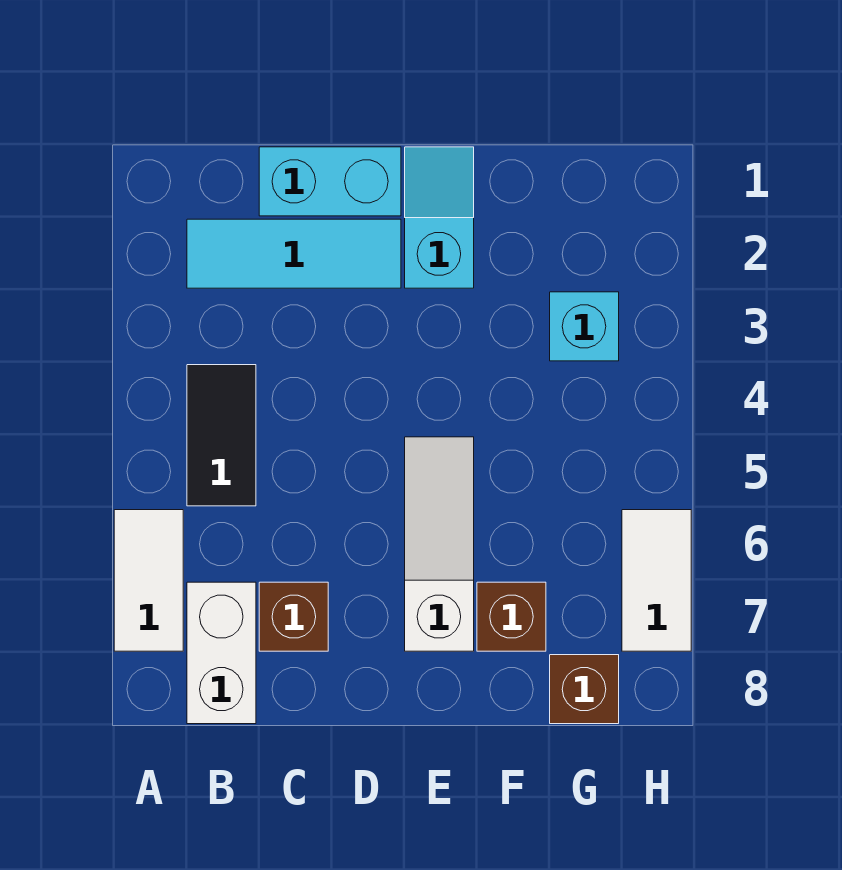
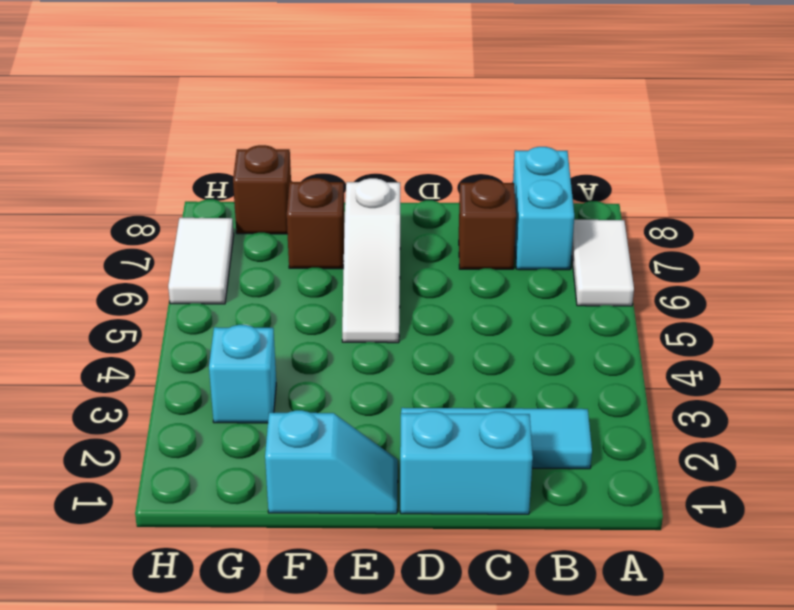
black 1x2 tile [187,365,256,506] -> none
white 1x2 brick [187,582,256,724] -> cyan 1x2 brick [513,147,574,270]
cyan 1x2 slope [405,147,474,288] -> cyan 1x2 slope turned to [265,410,398,514]

